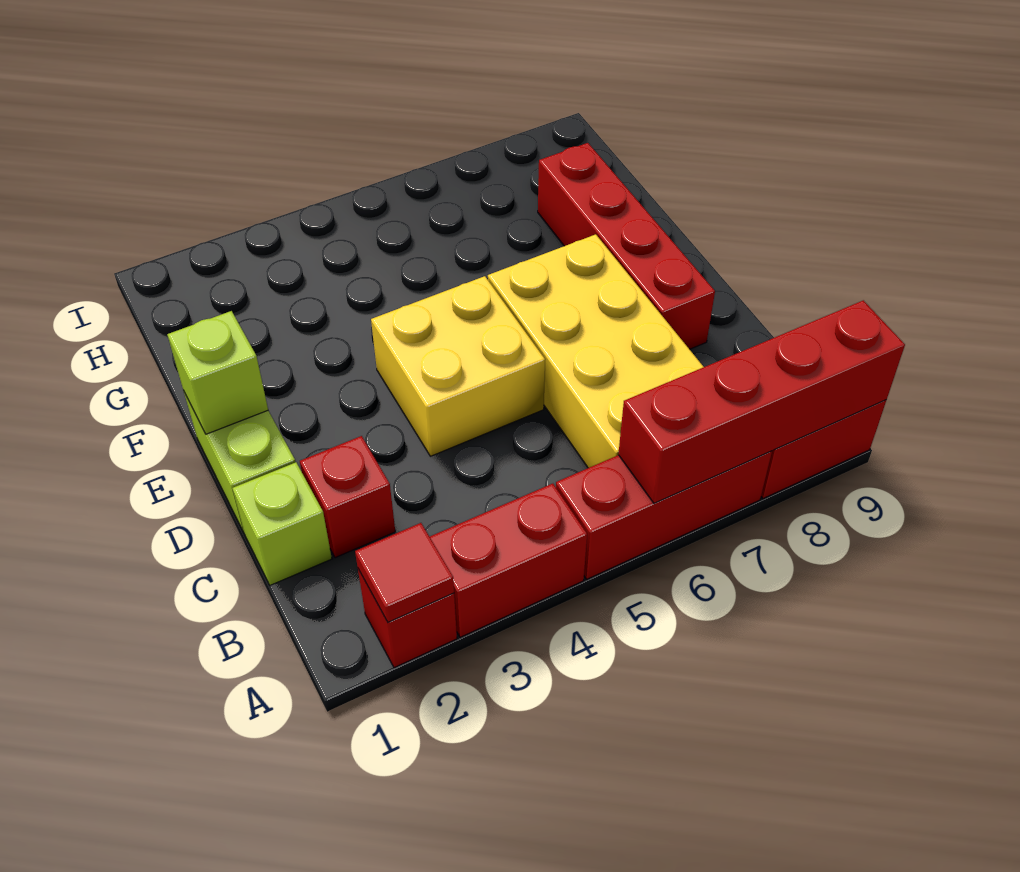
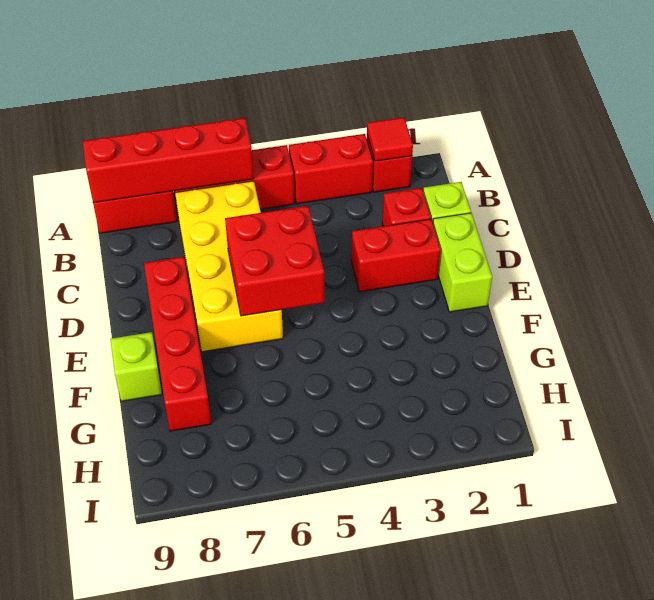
none -> red 1x2 brick [351,219,441,292]
yellow 2x2 brick [371,276,545,456] -> none
none -> red 2x2 brick [225,206,324,316]
lime 1x1 brick [167,311,268,434] -> lime 1x1 brick moved to [110,332,162,401]

